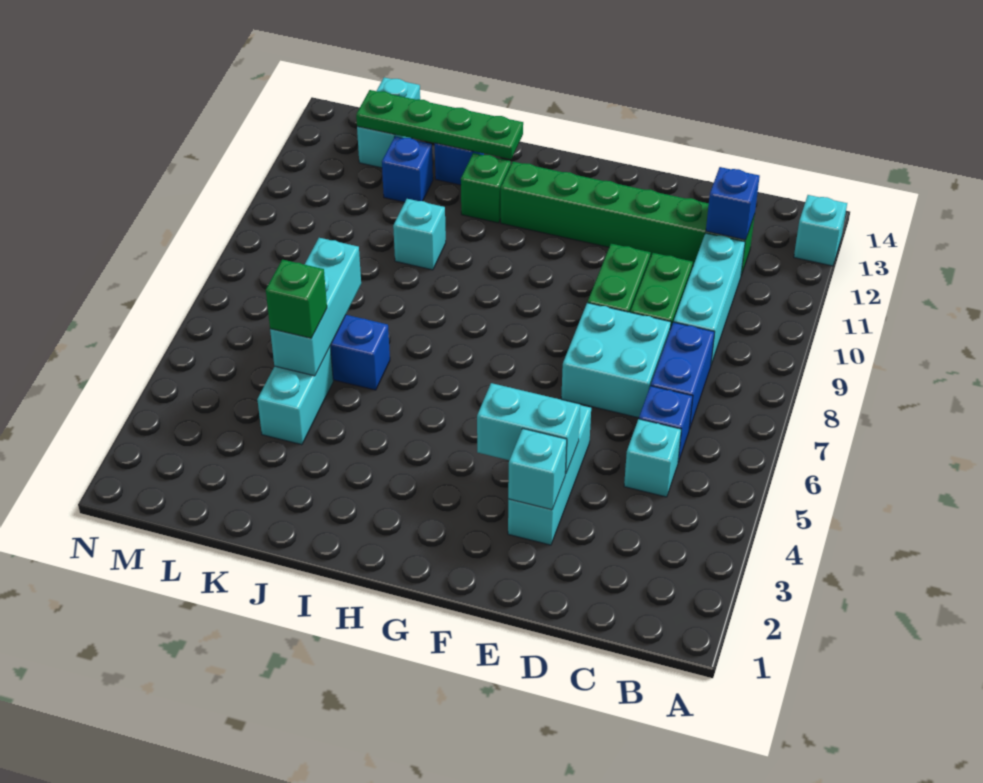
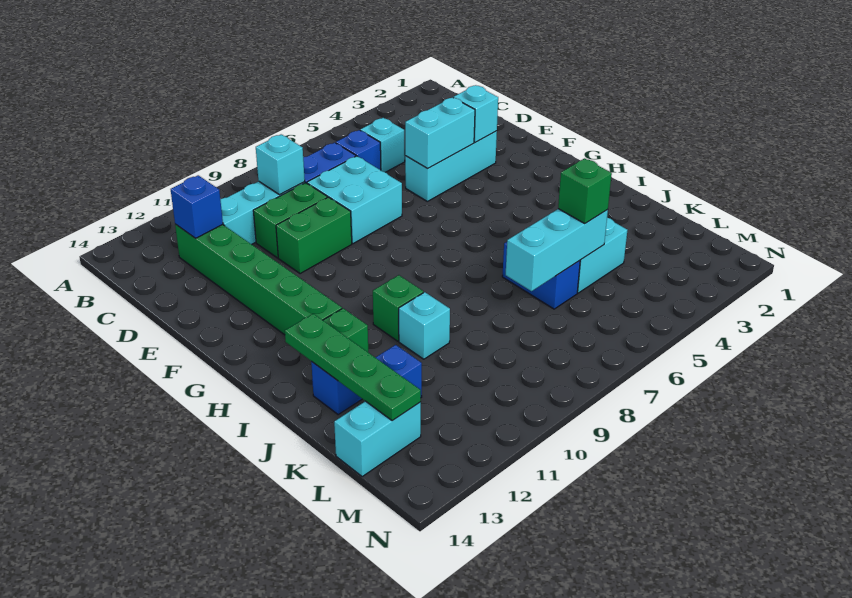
cyan 1x1 brick [794,195,847,266] -> cyan 1x1 brick moved to [256,134,305,195]
cyan 1x2 brick [477,383,580,474] -> cyan 1x2 brick turned to [405,97,475,168]
none -> green 1x1 brick [373,275,423,341]

